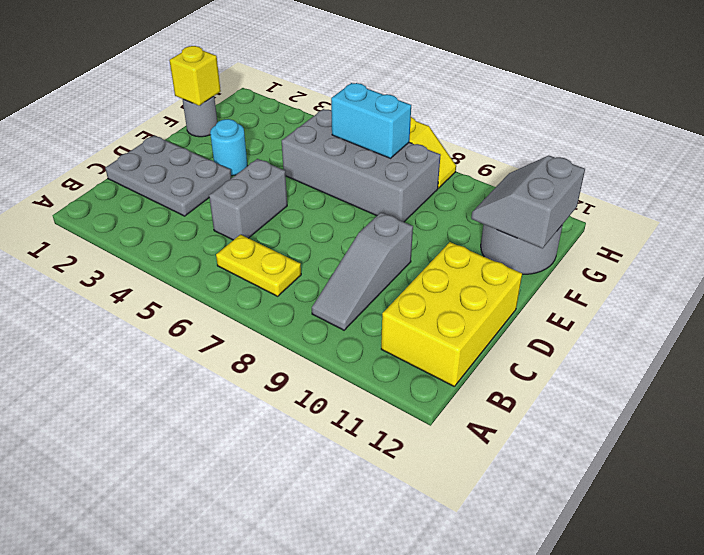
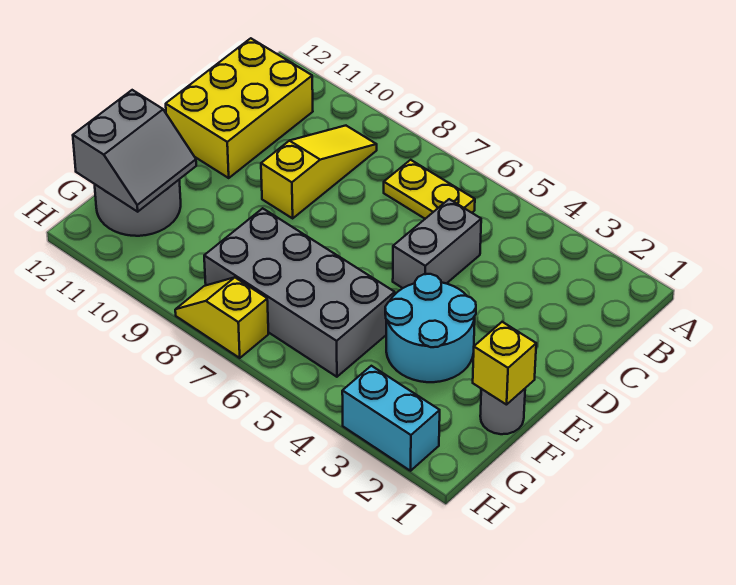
grey 1x3 slope [312,212,413,330] -> yellow 1x3 slope [261,126,377,218]
grey 2x3 plate [105,136,231,216] -> none
cyan 1x1 round brick [210,119,248,176] -> cyan 2x2 round brick [385,274,476,382]
cyan 1x2 brick [331,83,411,158] -> cyan 1x2 brick moved to [342,366,440,471]

